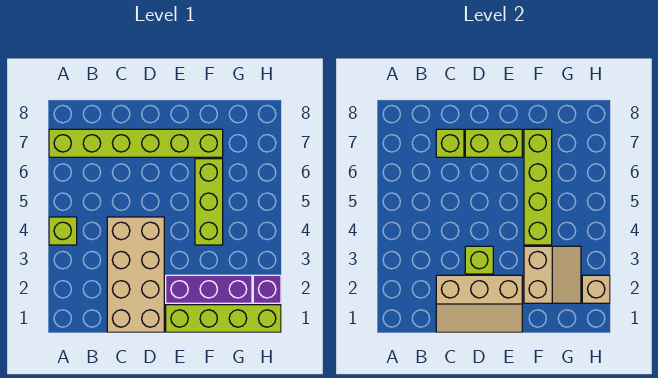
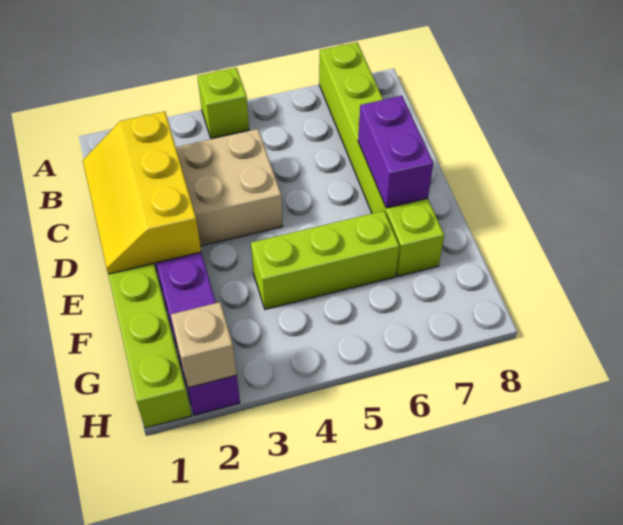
tan 2x3 slope [436,275,522,332] -> yellow 2x3 slope [83,111,201,274]
lime 1x1 brick [436,129,464,157] -> none
lime 1x1 brick [465,246,493,274] -> none
lime 1x2 brick [465,129,522,157] -> purple 1x2 brick [358,96,433,208]
tan 2x2 slope [524,246,581,303] -> none
lime 1x4 brick [524,129,552,245] -> none

